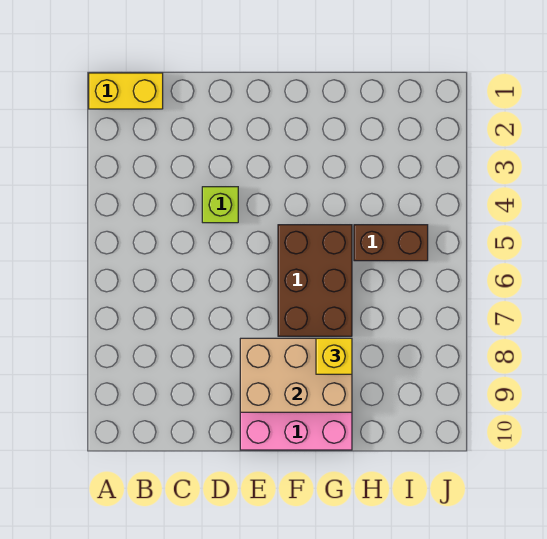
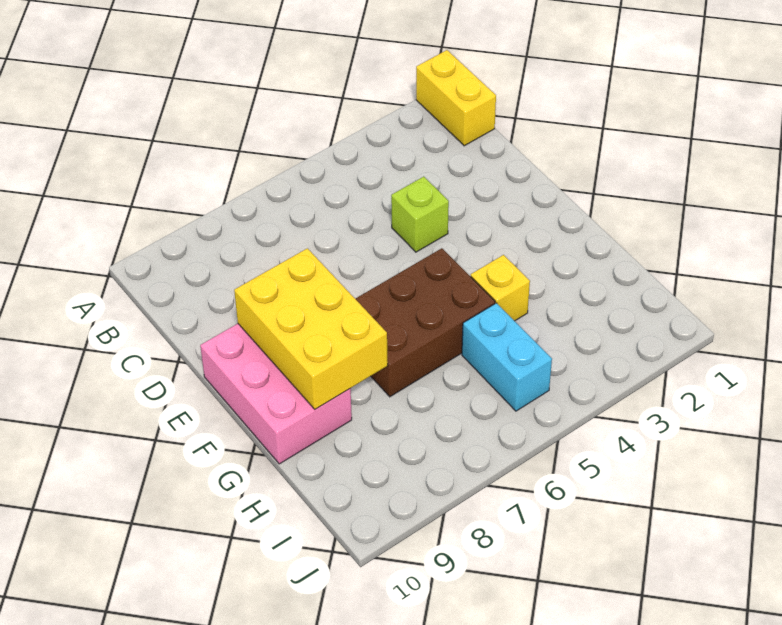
tan 2x3 brick [240,338,352,412] -> yellow 2x3 brick [234,248,388,409]
yellow 1x1 brick [316,338,352,374] -> yellow 1x1 brick moved to [471,255,530,321]
brown 1x2 brick [354,225,428,261] -> cyan 1x2 brick [462,303,552,411]

